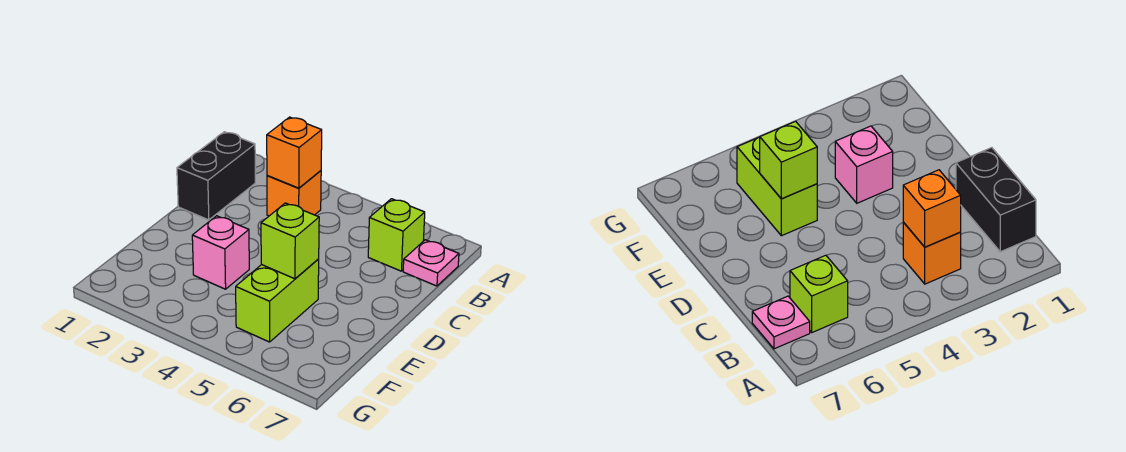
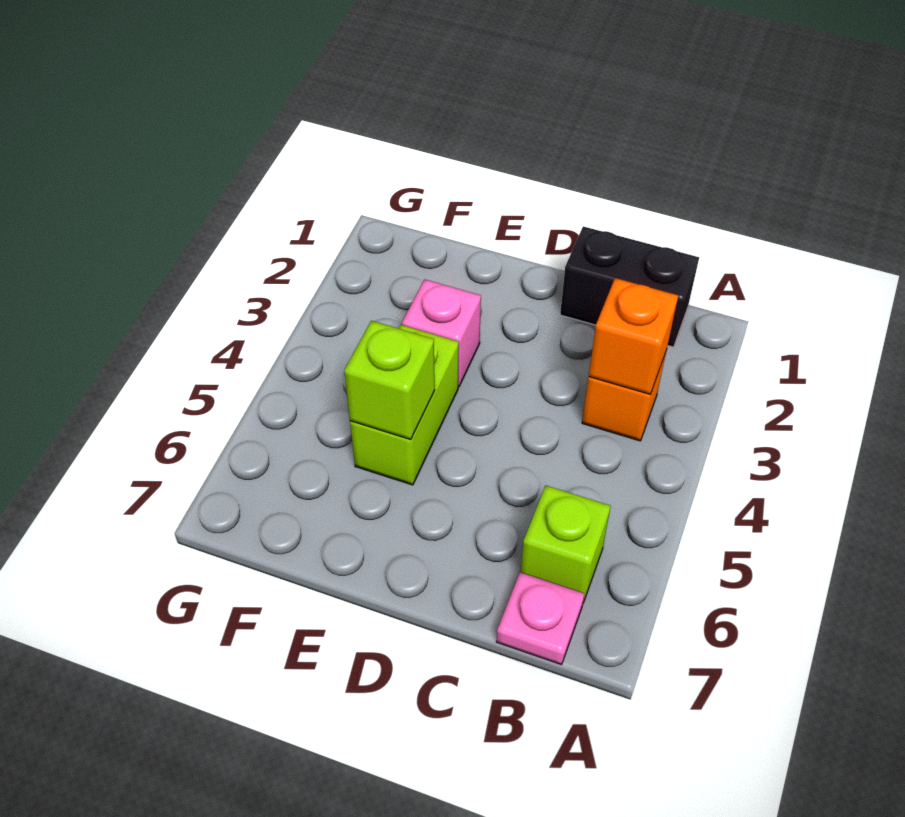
lime 1x2 brick [236,259,319,342] -> lime 1x2 brick turned to [350,325,459,485]

